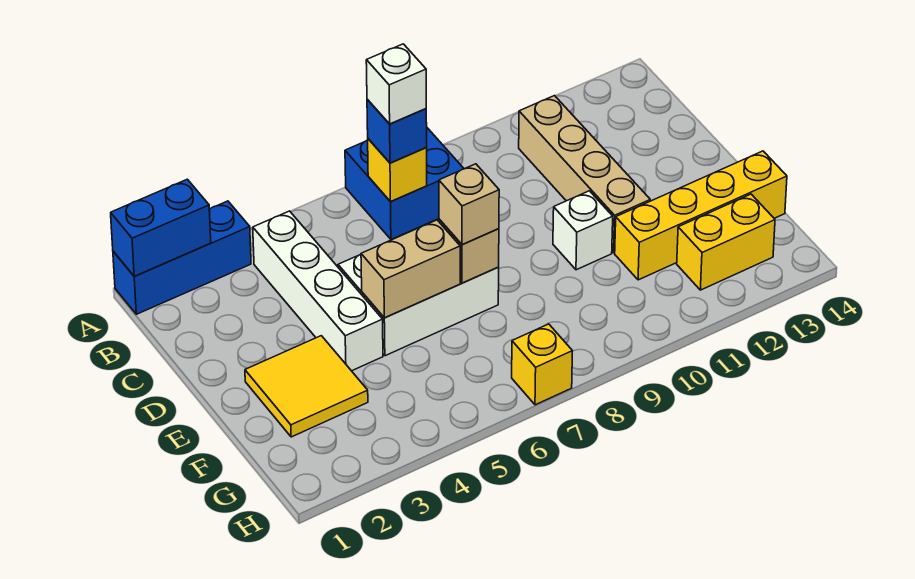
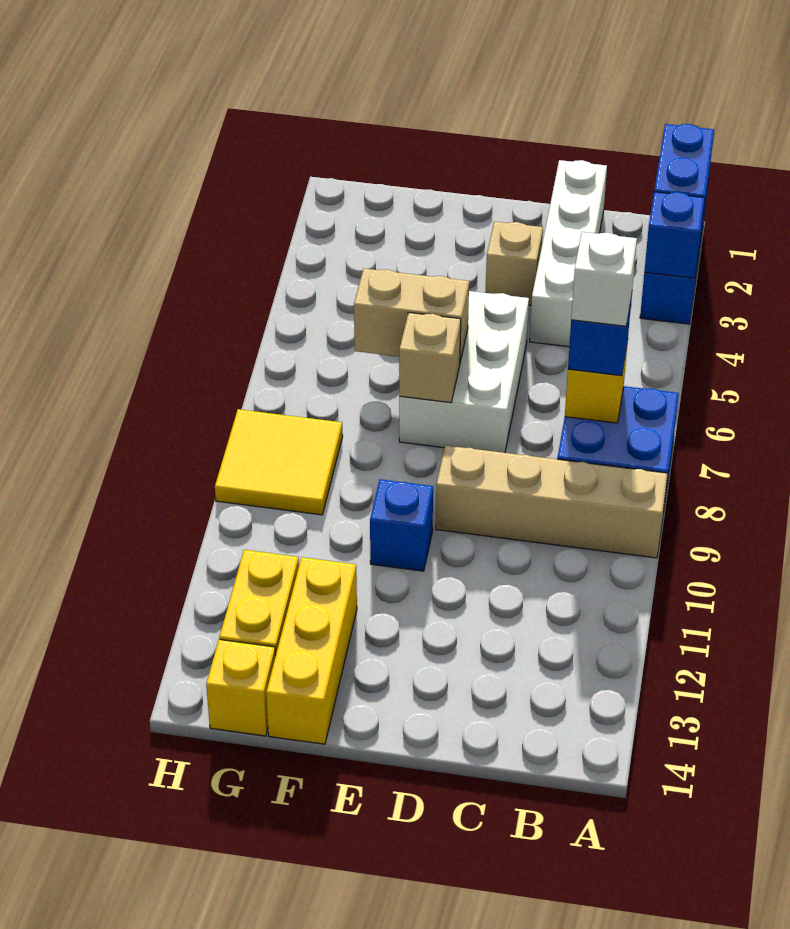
none -> blue 1x1 brick [644,192,705,278]
white 1x4 brick [253,211,383,371] -> white 1x4 brick turned to [530,160,607,347]
tan 1x4 brick [519,96,650,253] -> tan 1x4 brick moved to [436,445,668,558]
yellow 2x2 tile [245,336,368,437] -> yellow 2x2 tile moved to [215,409,343,515]
tan 1x2 brick [361,220,460,318] -> tan 1x2 brick turned to [354,269,469,362]
tan 1x1 brick [439,164,499,245] -> tan 1x1 brick moved to [485,221,543,305]
white 1x1 brick [553,191,613,270] -> blue 1x1 brick [370,479,433,571]
yellow 1x4 brick [615,151,787,280] -> yellow 1x3 brick [266,557,357,744]
yellow 1x1 brick [512,324,572,405] -> yellow 1x1 brick moved to [206,639,276,736]

